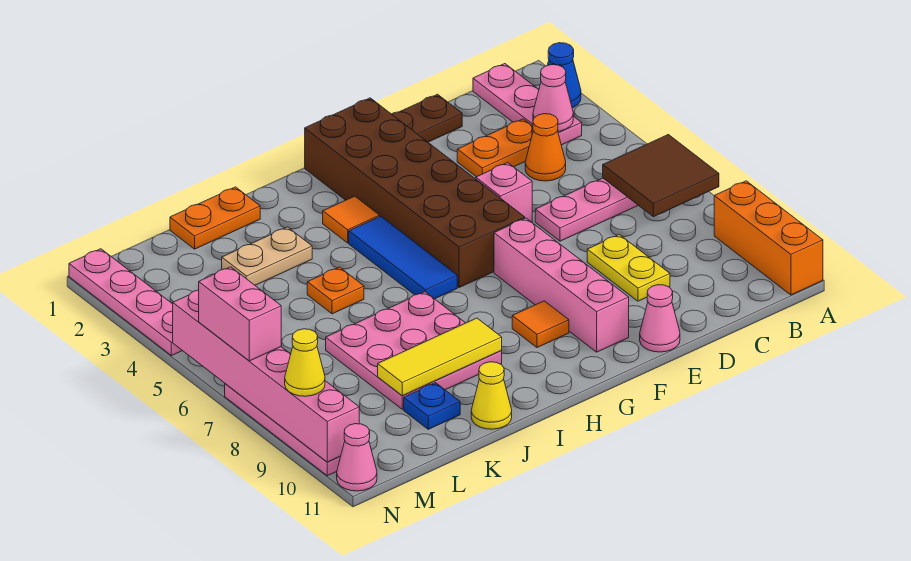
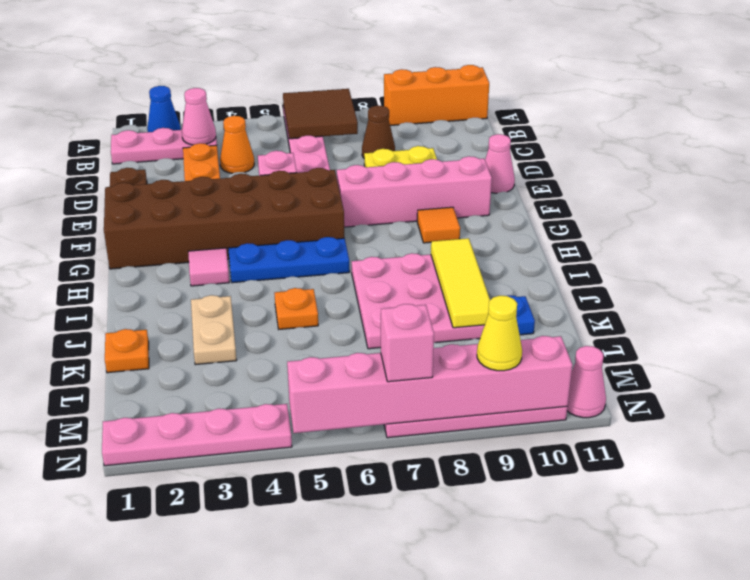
none -> brown 1x1 cone [362,106,395,158]
orange 1x1 tile [323,196,380,243] -> pink 1x1 tile [188,248,229,286]
blue 1x3 tile [349,216,457,299] -> blue 1x3 plate [228,237,350,283]
orange 1x2 plate [170,187,260,249] -> orange 1x1 plate [105,329,149,373]
yellow 1x1 cone [471,362,512,429] -> none
pink 1x2 brick [199,267,281,361] -> pink 1x1 brick [381,304,434,382]

